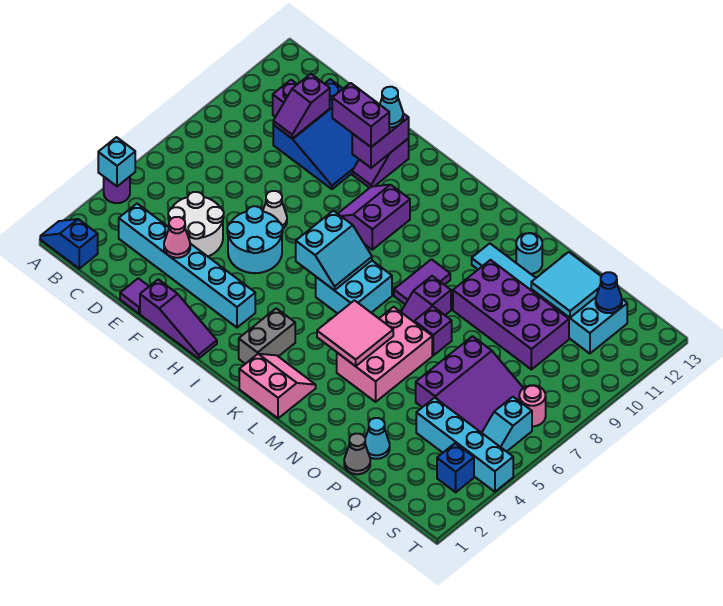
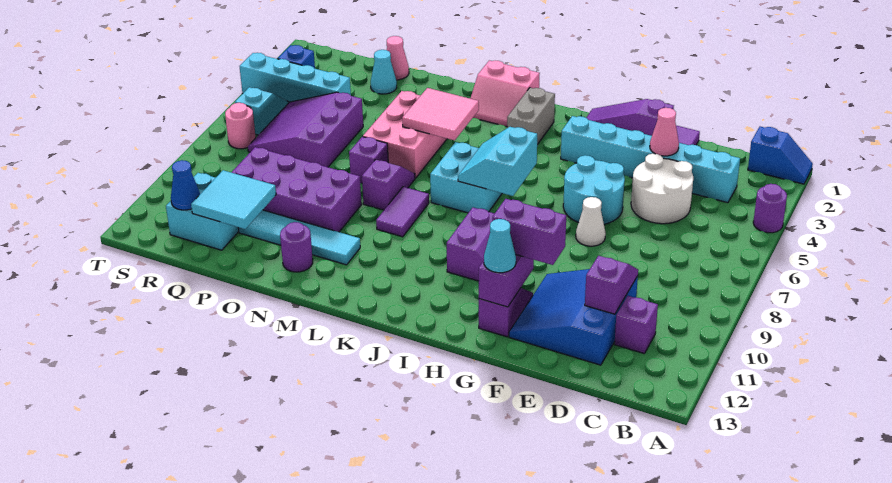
cyan 1x1 brick [98,137,135,186] -> none
cyan 1x1 round brick [516,233,542,274] -> purple 1x1 round brick [280,222,313,272]
grey 1x1 cone [344,434,370,474] -> pink 1x1 cone [387,36,409,80]

